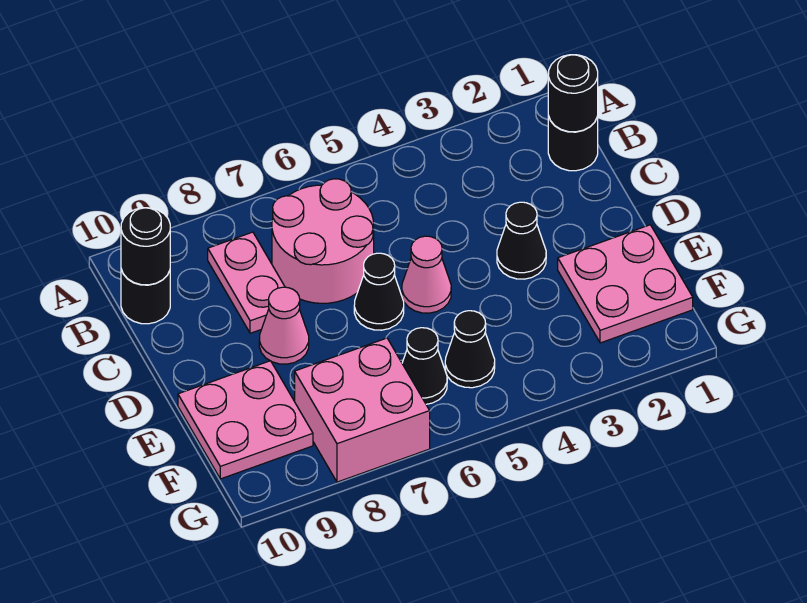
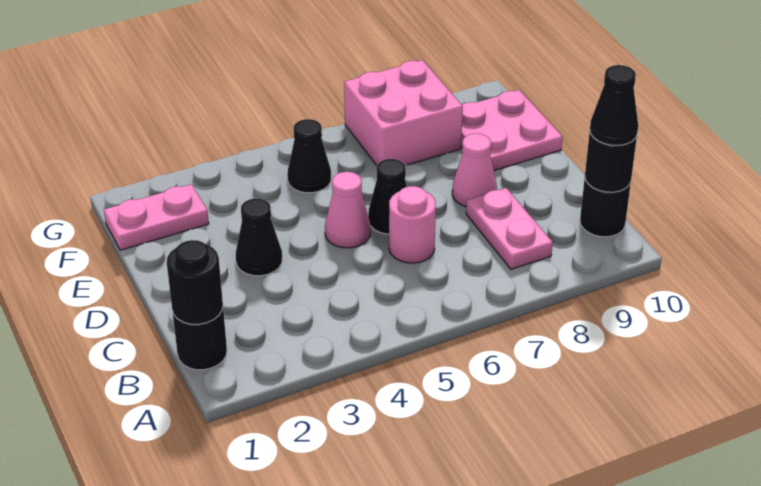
pink 2x2 round brick [272,179,374,303] -> pink 1x1 round brick [389,186,436,263]
pink 2x2 plate [558,225,693,343] -> pink 1x2 plate [104,184,209,250]
black 1x1 cone [402,328,447,404] -> black 1x1 cone moved to [590,65,638,145]

